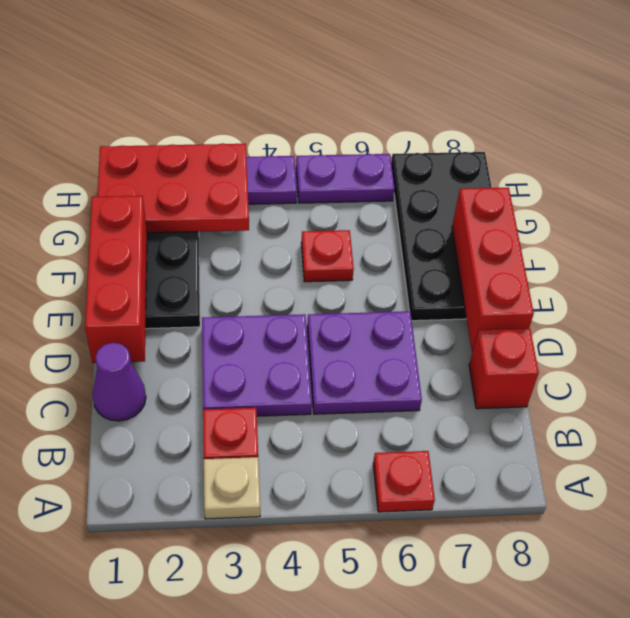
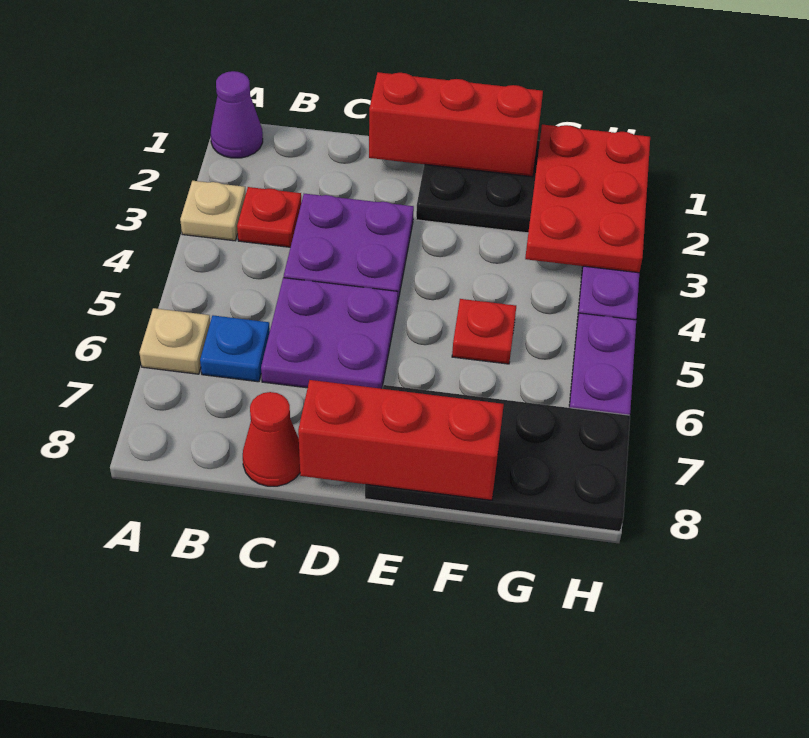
red 1x1 plate [373,451,435,512] -> tan 1x1 plate [139,308,210,374]
none -> blue 1x1 plate [200,315,270,382]
purple 1x1 cone [92,343,146,421] -> purple 1x1 cone moved to [211,71,263,158]
red 1x1 brick [469,328,539,409] -> red 1x1 cone [243,392,300,486]

